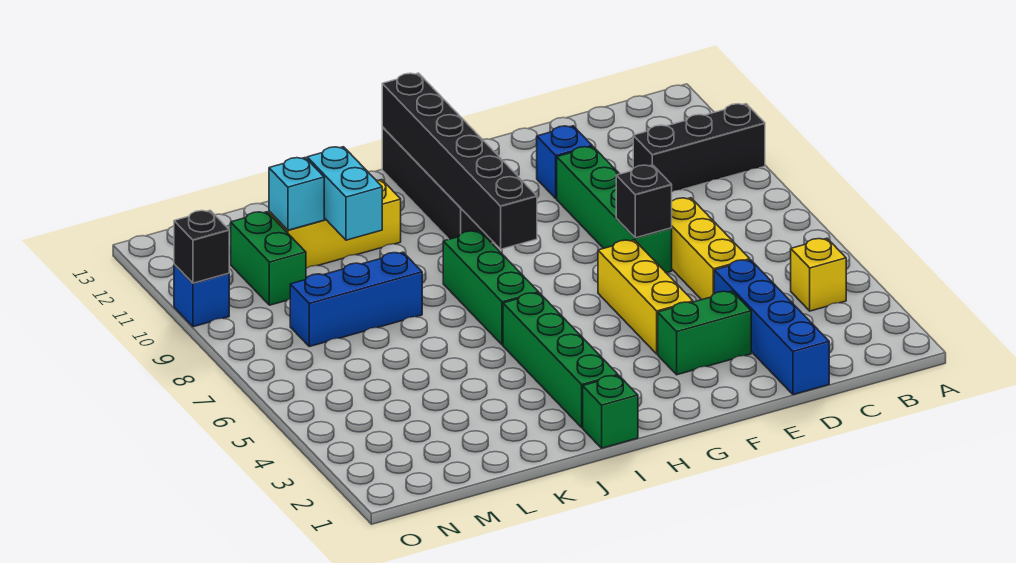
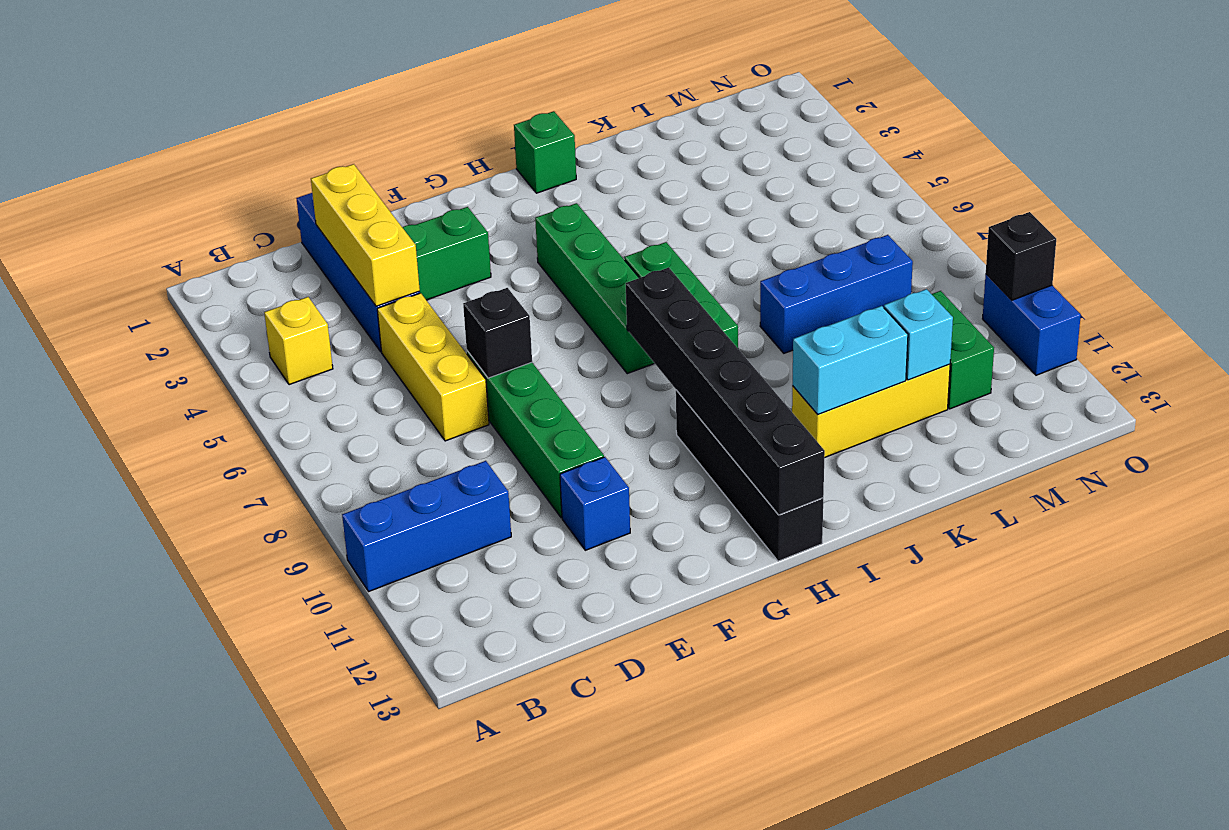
black 1x3 brick [633,104,765,191] -> blue 1x3 brick [342,461,511,592]
yellow 1x3 brick [598,240,693,354] -> yellow 1x3 brick moved to [311,164,420,306]
green 1x4 brick [503,293,618,428] -> green 1x4 brick moved to [535,203,655,374]
cyan 1x2 brick [307,147,382,240] -> cyan 1x2 brick turned to [792,306,908,414]
blue 1x1 brick [174,264,229,327] -> blue 1x2 brick [983,274,1081,375]

